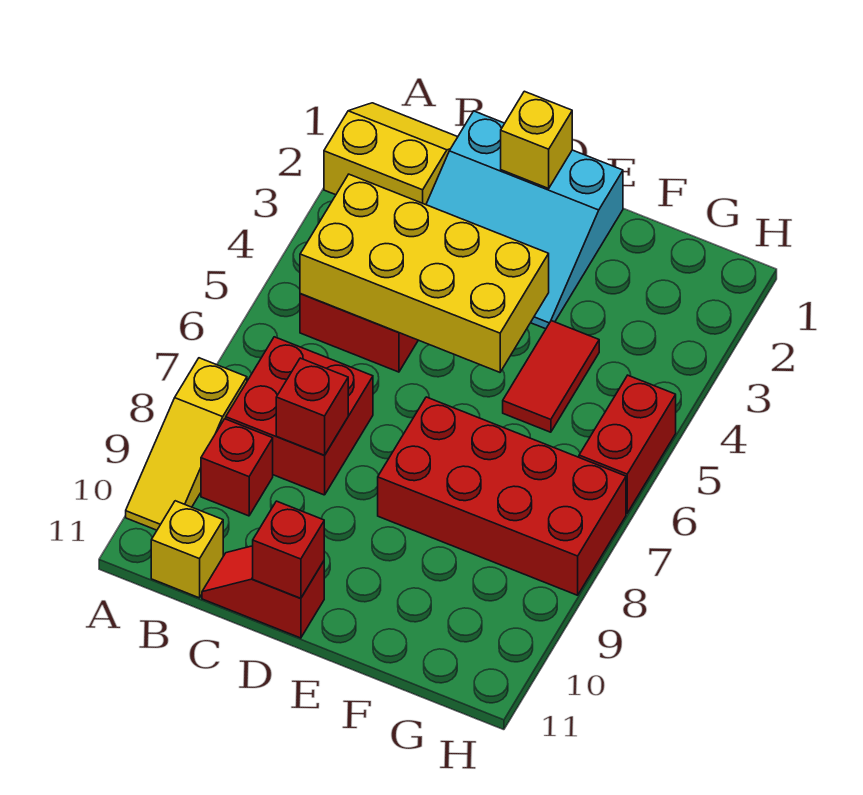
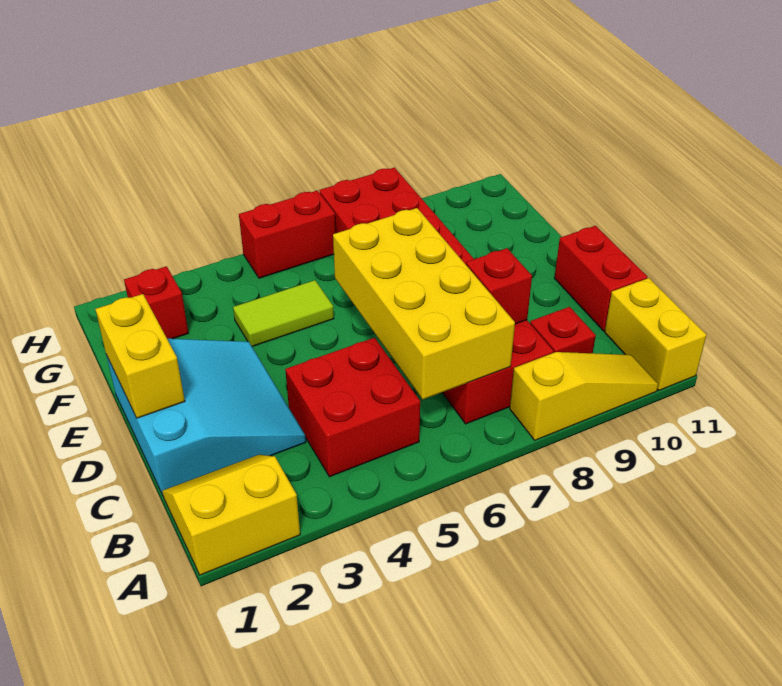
yellow 2x2 slope [324,103,457,205] -> yellow 2x2 slope turned to [162,455,300,575]
yellow 2x4 brick [300,174,549,372] -> yellow 2x4 brick moved to [333,208,515,399]
yellow 1x1 brick [151,501,223,598] -> yellow 1x2 brick [605,278,706,390]
red 1x2 slope [202,546,324,638] -> red 1x2 brick [554,226,647,331]
yellow 1x1 brick [501,91,572,188] -> yellow 1x2 brick [95,294,185,418]
red 1x1 brick [253,501,324,598] -> red 1x1 brick moved to [124,266,188,339]
red 1x2 tile [503,321,599,432] -> lime 1x2 tile [233,280,334,347]

